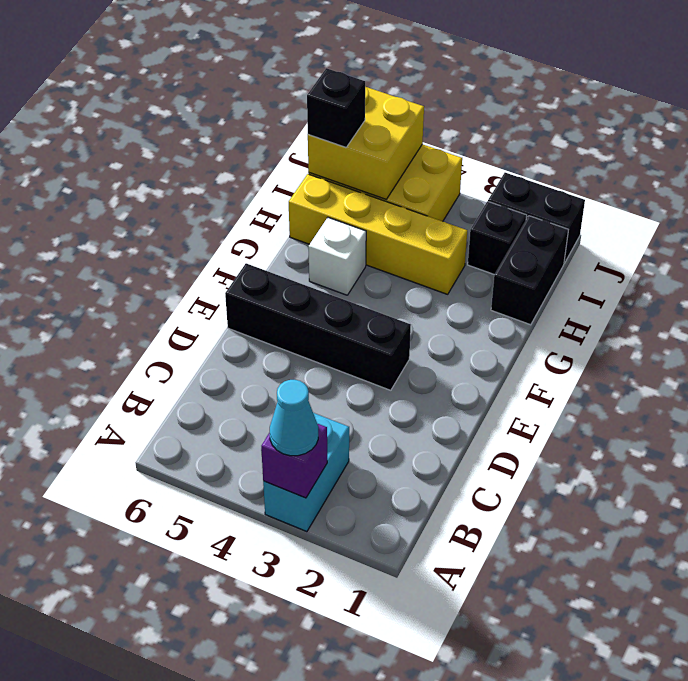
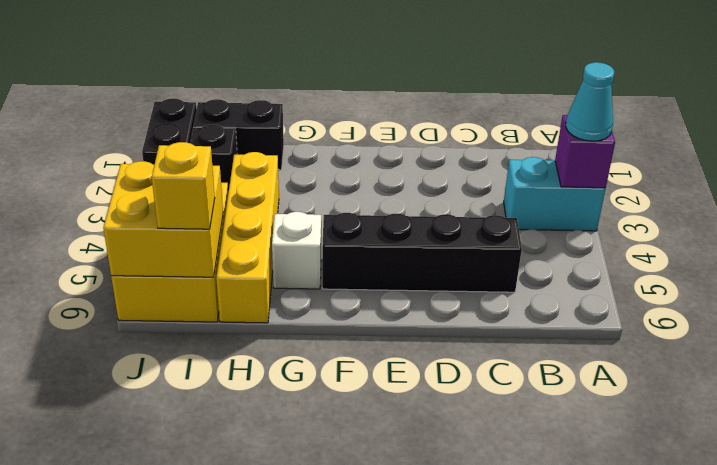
black 1x4 brick [225,263,411,390] -> black 1x4 brick turned to [322,213,522,292]
black 1x1 brick [307,68,365,148] -> yellow 1x1 brick [152,142,215,229]

